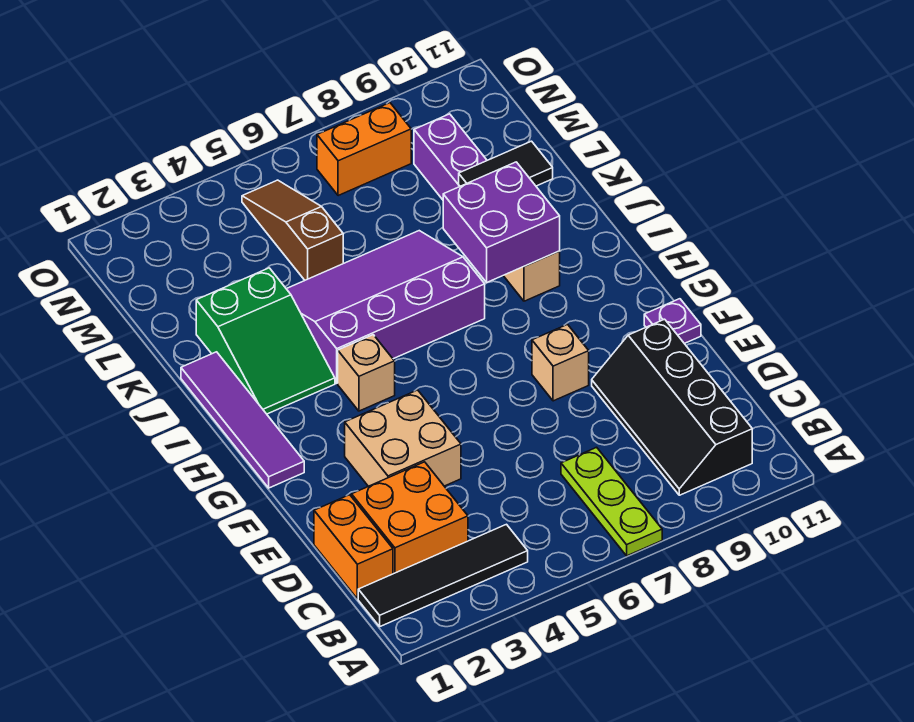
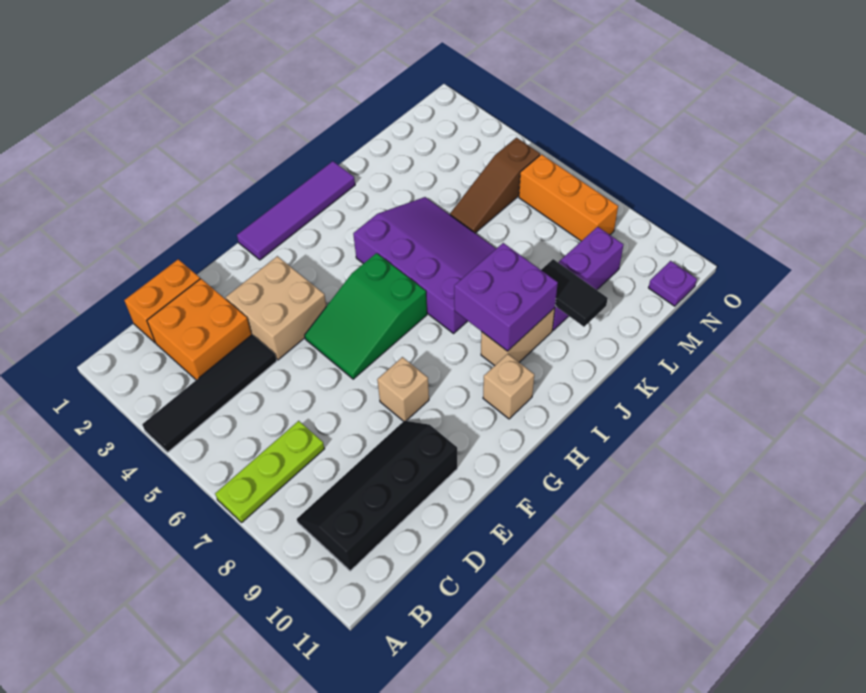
black 1x4 tile [358,524,528,626] -> black 1x4 tile turned to [142,335,277,452]
purple 1x1 plate [644,299,701,344] -> purple 1x1 plate moved to [649,261,697,306]
tan 1x1 brick [338,335,395,411] -> tan 1x1 brick moved to [483,354,534,419]
green 2x3 slope [196,268,335,414] -> green 2x3 slope moved to [305,253,427,379]
brown 1x3 slope [242,180,343,280] -> brown 1x3 slope turned to [450,138,540,233]
orange 1x2 brick [317,103,411,196] -> orange 1x3 brick [519,154,618,241]

